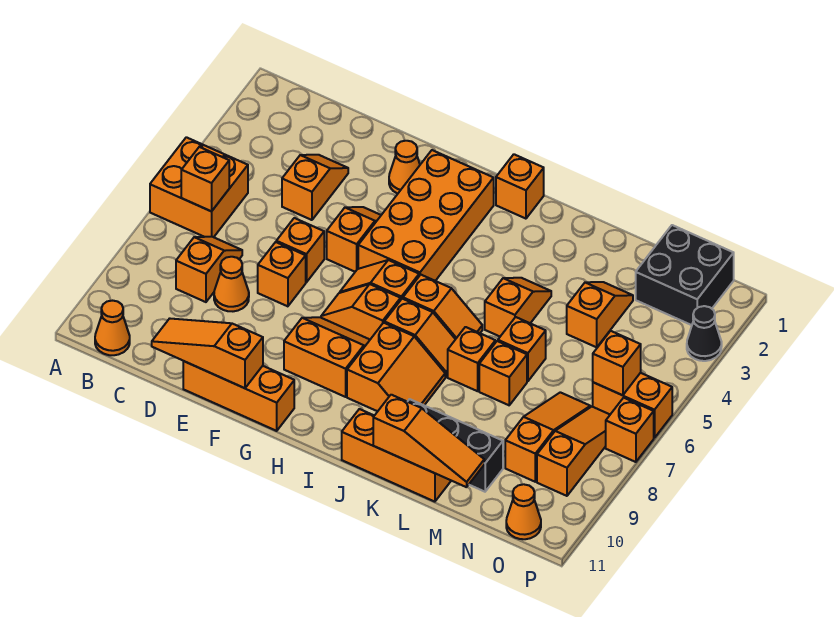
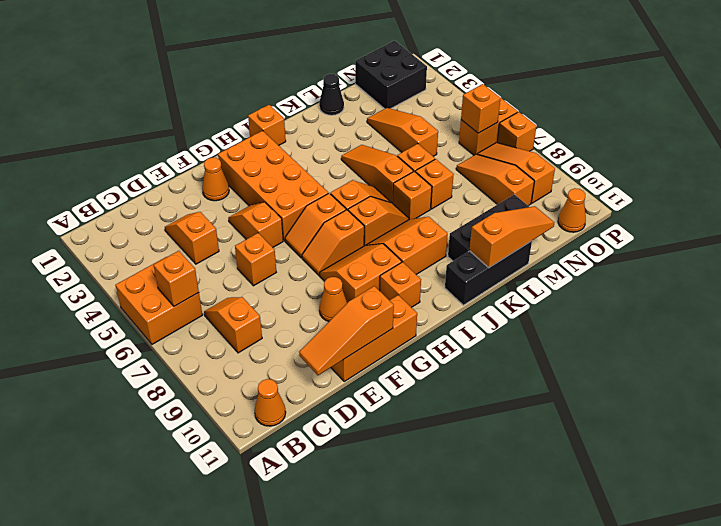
orange 1x1 cone [214,257,249,311] -> orange 1x1 cone moved to [319,277,347,321]
orange 1x1 brick [258,242,306,306] -> orange 1x1 brick moved to [380,262,421,307]
orange 2x2 slope [347,323,445,411] -> orange 2x2 slope turned to [367,217,448,274]
orange 1x3 brick [342,409,451,502] -> black 1x3 brick [445,241,532,305]
orange 1x2 slope [485,278,551,336] -> orange 1x3 slope [341,145,413,204]
orange 1x2 slope [567,282,633,347] -> orange 1x3 slope [367,108,438,156]
black 1x1 cone [687,306,722,361] -> black 1x1 cone moved to [319,74,344,115]

